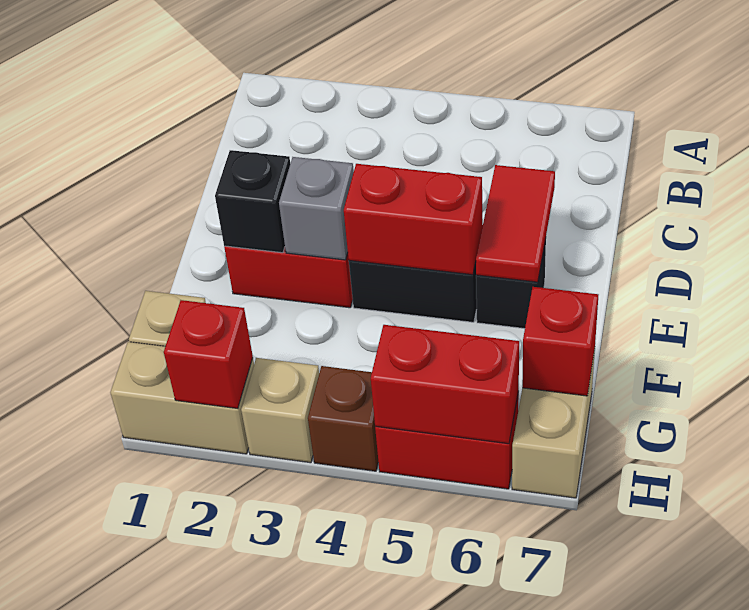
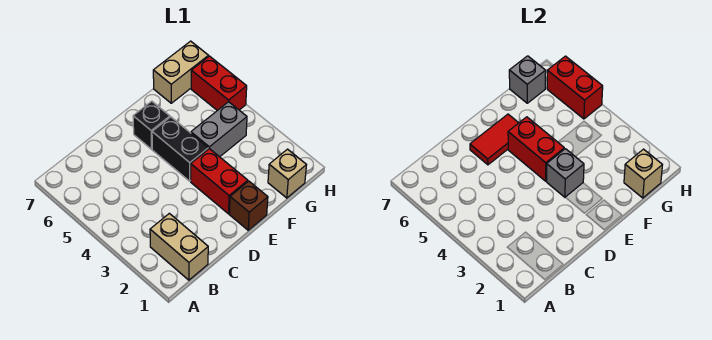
black 1x1 brick [215,150,290,253] -> none
none -> grey 1x2 brick [191,102,247,157]
red 1x1 brick [522,287,598,396] -> grey 1x1 brick [509,56,546,103]
tan 1x2 brick [110,342,254,454] -> tan 1x2 brick moved to [150,213,208,280]
red 1x1 brick [164,300,253,408] -> none
tan 1x1 brick [241,358,319,463] -> tan 1x1 brick moved to [624,149,662,198]
brown 1x1 brick [308,366,378,471] -> brown 1x1 brick moved to [229,181,268,230]

